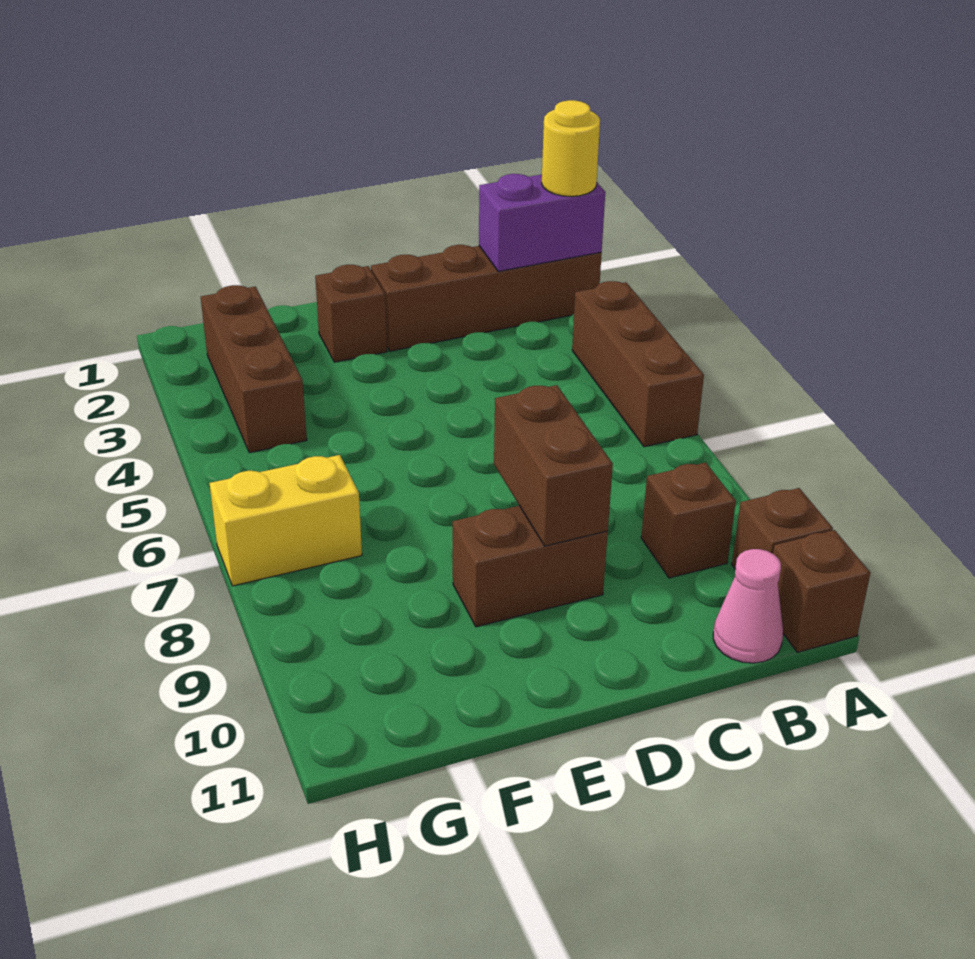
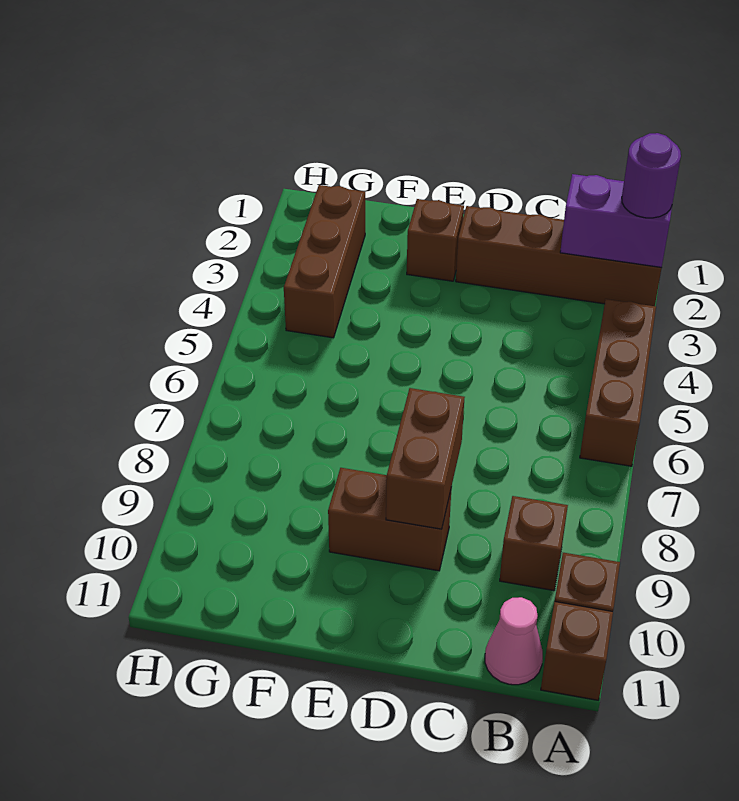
yellow 1x1 round brick [542,100,600,197] -> purple 1x1 round brick [622,133,681,218]
yellow 1x2 brick [210,455,362,586] -> none

